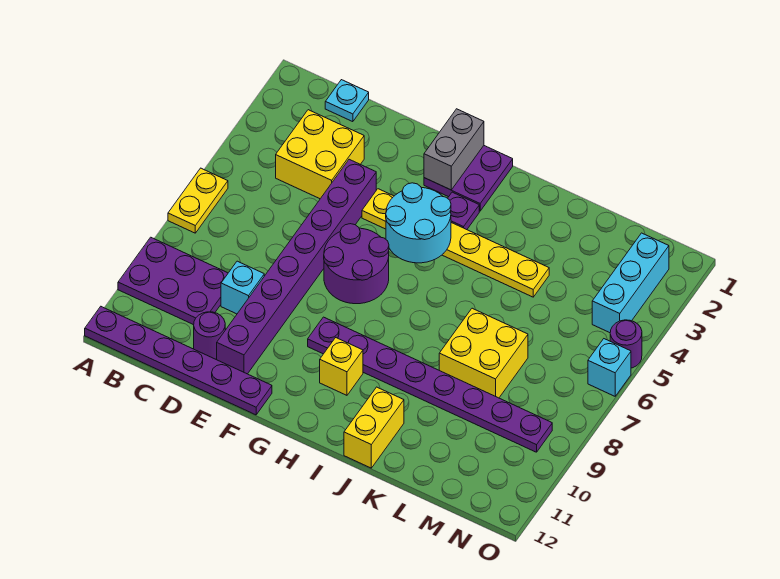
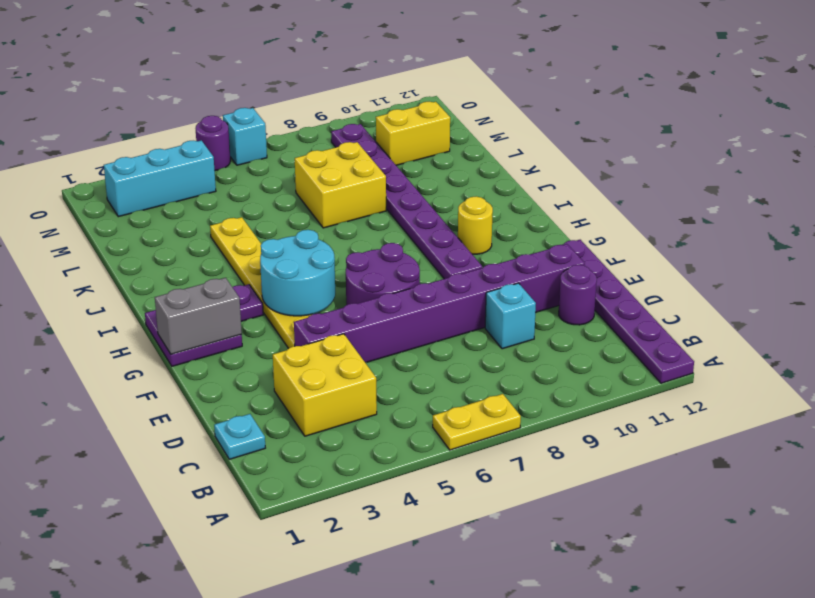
purple 2x3 plate [118,237,228,325] -> none
yellow 1x1 brick [320,338,363,395] -> yellow 1x1 round brick [458,197,493,254]
yellow 1x2 brick [344,387,404,468] -> yellow 1x2 brick moved to [376,102,450,165]

